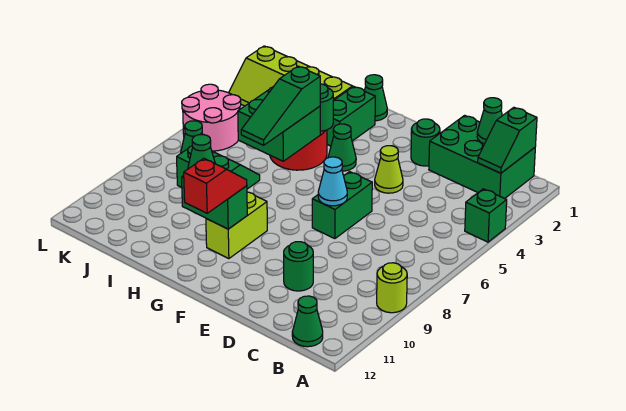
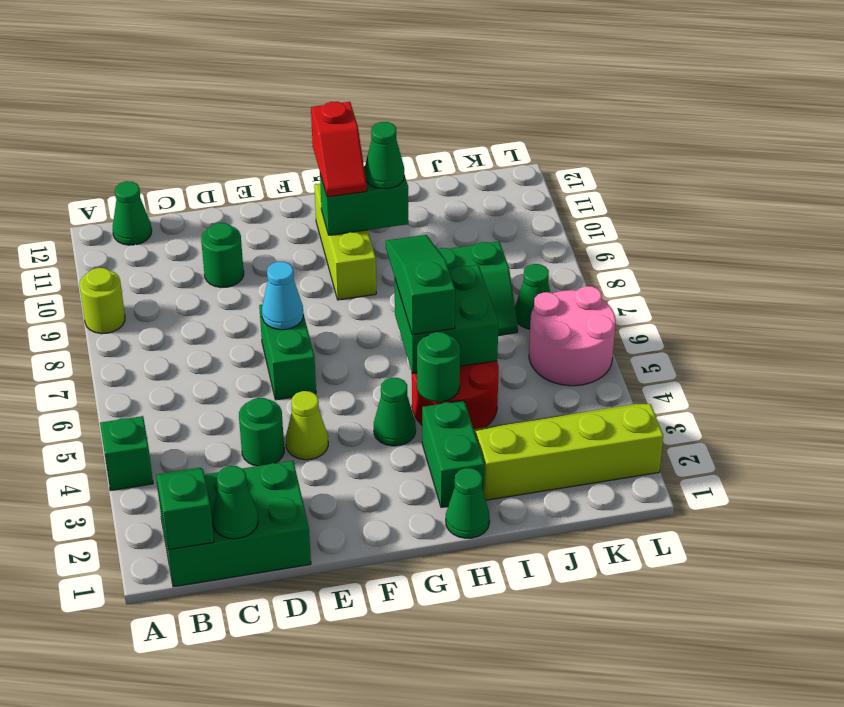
green 1x1 round brick [411,119,440,166] -> green 1x1 round brick moved to [239,398,284,466]
lime 1x2 brick [206,192,267,259] -> lime 1x3 brick [314,184,376,300]

